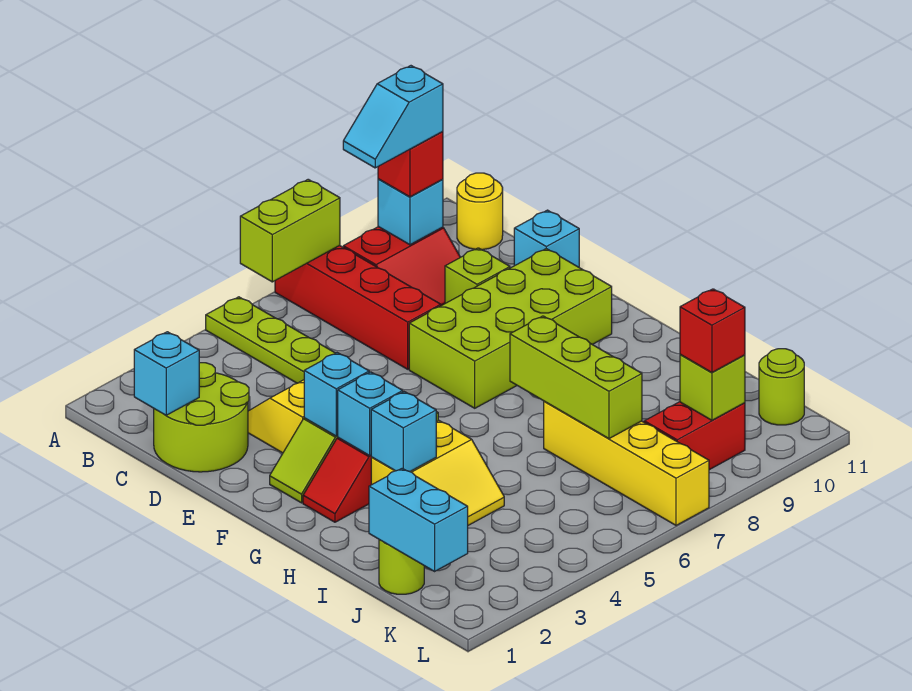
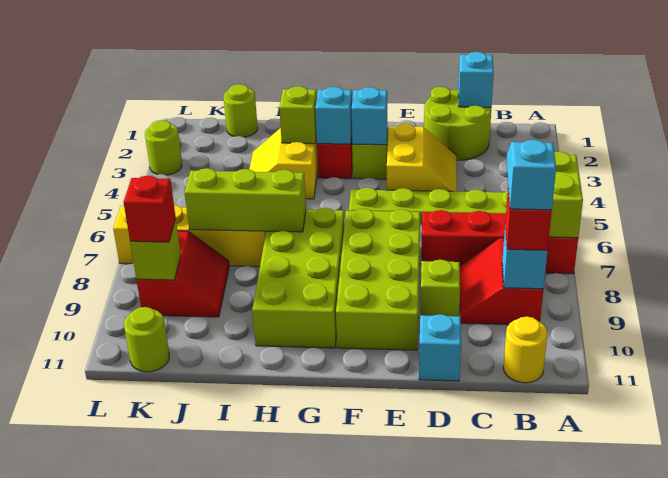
none -> lime 2x4 brick [252,208,344,348]
cyan 1x1 brick [371,392,436,472] -> lime 1x1 brick [279,86,317,144]
cyan 1x2 brick [369,468,468,571] -> none
none -> lime 1x1 round brick [145,120,182,175]

